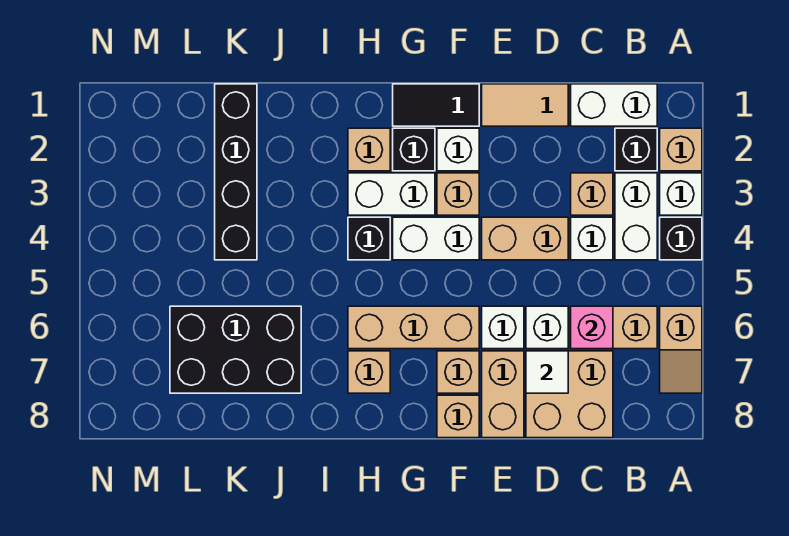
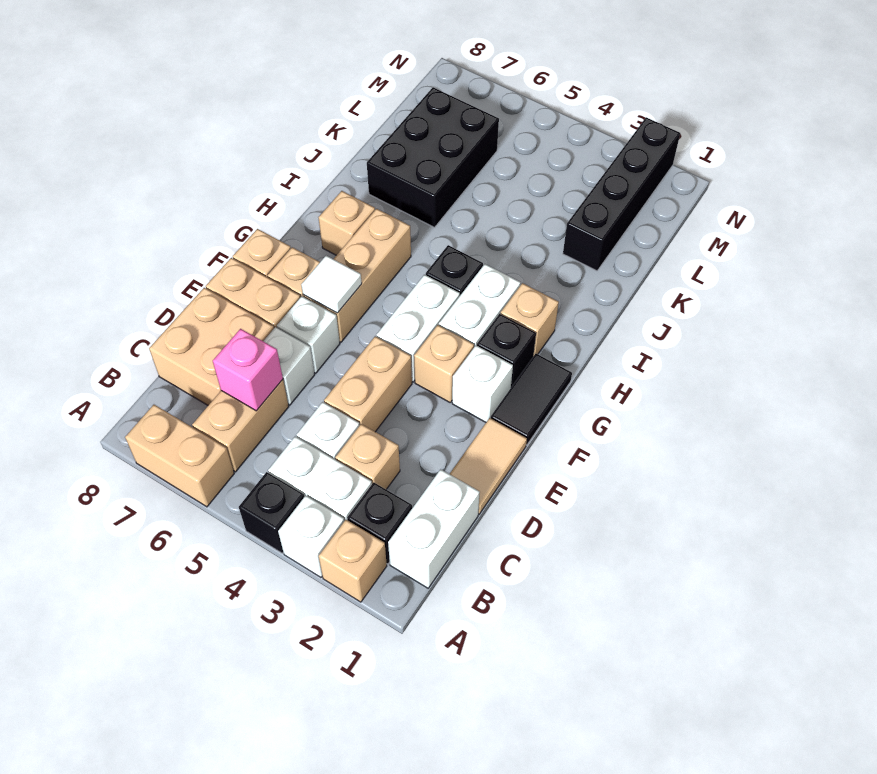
tan 1x2 slope [660,306,702,393] -> tan 1x2 brick [125,405,234,507]
white 1x1 tile [526,351,568,393] -> white 1x1 tile moved to [301,256,362,313]
black 1x4 brick [215,84,257,260] -> black 1x4 brick turned to [563,117,680,271]

